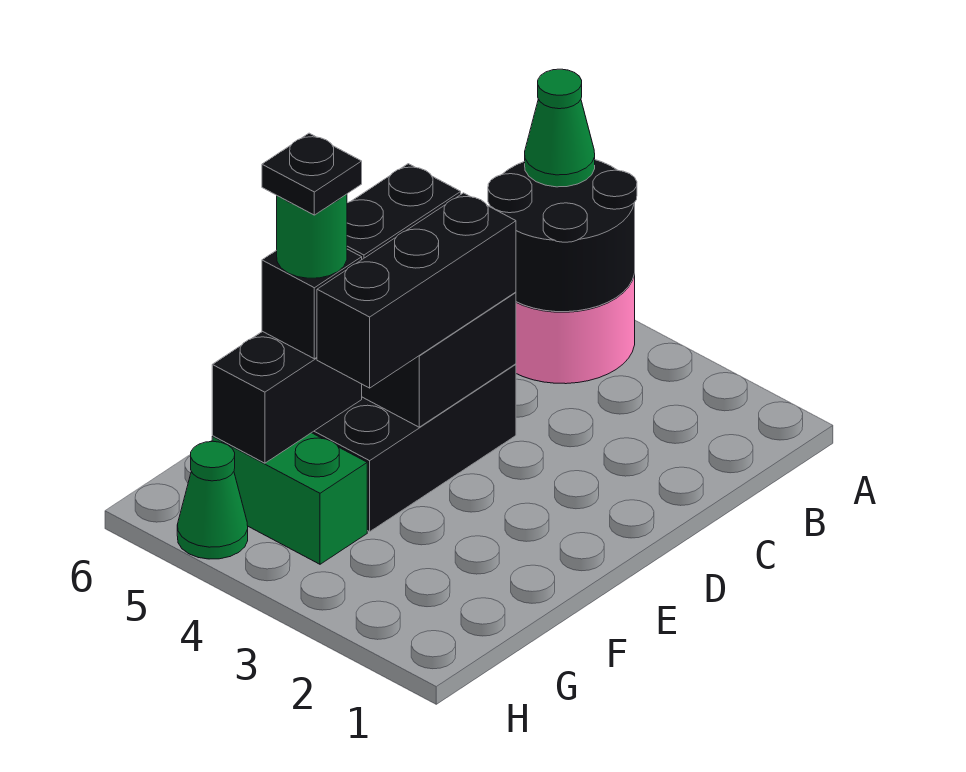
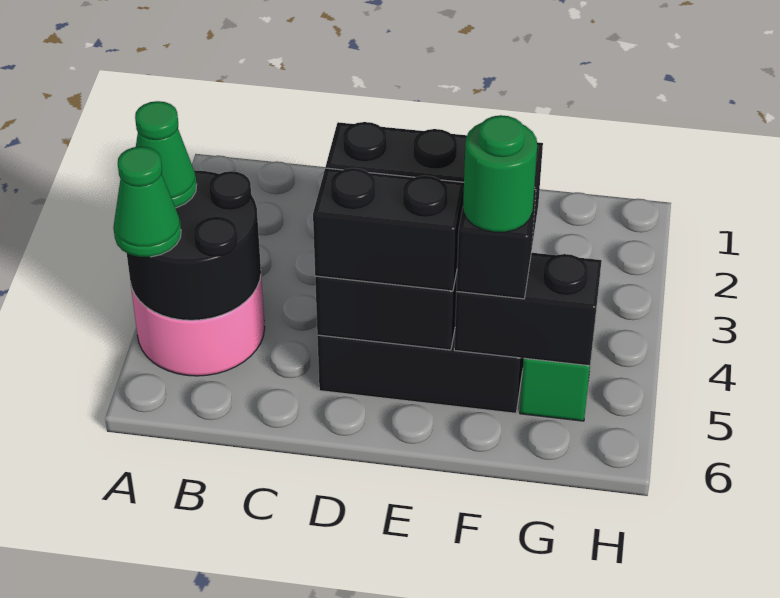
black 1x1 plate [262,133,362,215] -> none
green 1x1 cone [177,441,248,559] -> green 1x1 cone moved to [135,101,197,208]

